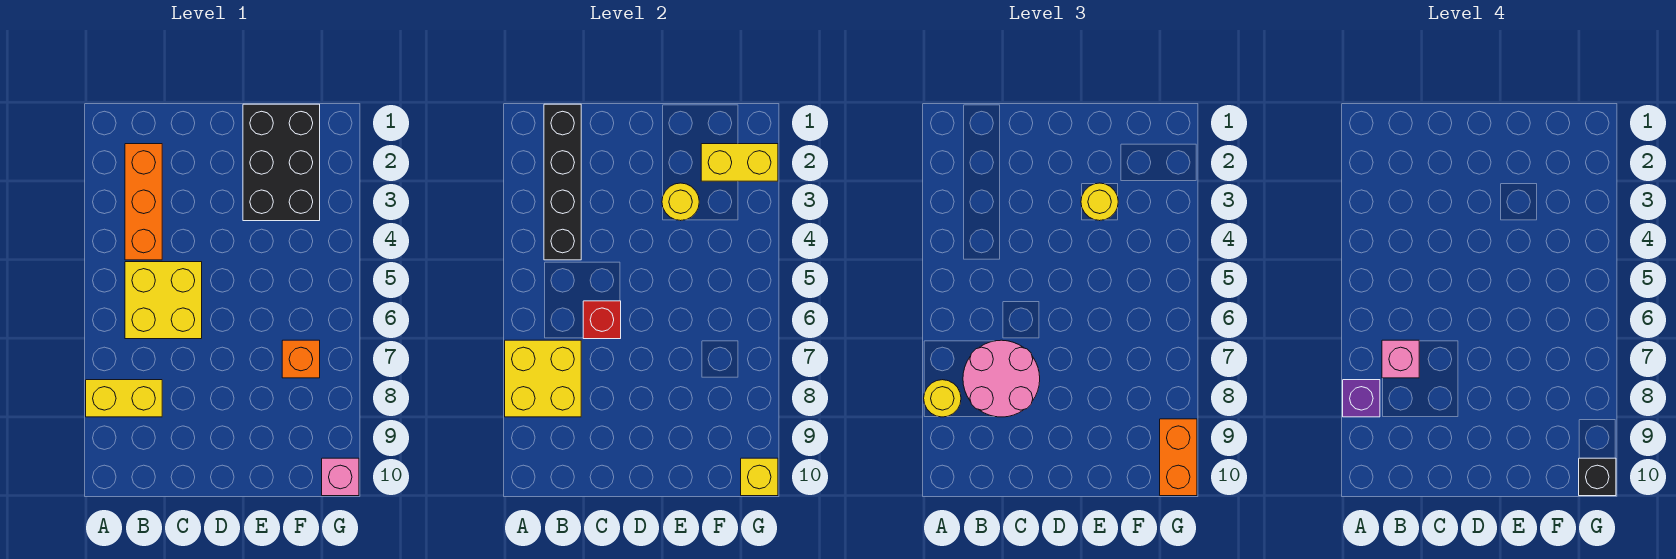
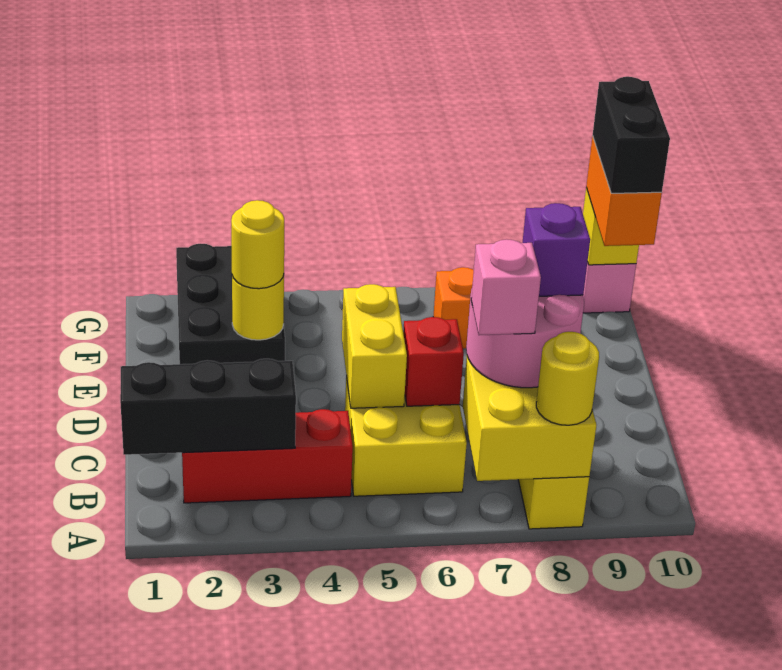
purple 1x1 brick [1343,380,1380,417] -> purple 1x1 brick moved to [523,203,590,296]
black 1x4 brick [544,104,581,260] -> black 1x3 brick [120,359,296,455]
orange 1x3 brick [125,144,162,260] -> red 1x3 brick [182,409,353,503]
black 2x3 brick [243,104,320,221] -> black 2x3 brick turned to [176,244,285,364]
yellow 1x2 brick [701,144,778,181] -> yellow 1x2 brick moved to [342,284,407,408]
orange 1x2 brick [1160,419,1197,496] -> orange 1x2 brick turned to [586,136,662,246]
black 1x1 brick [1579,458,1616,496] -> black 1x2 brick [593,77,670,193]

